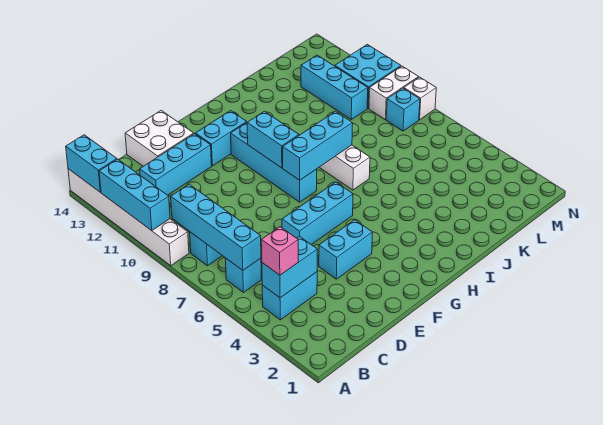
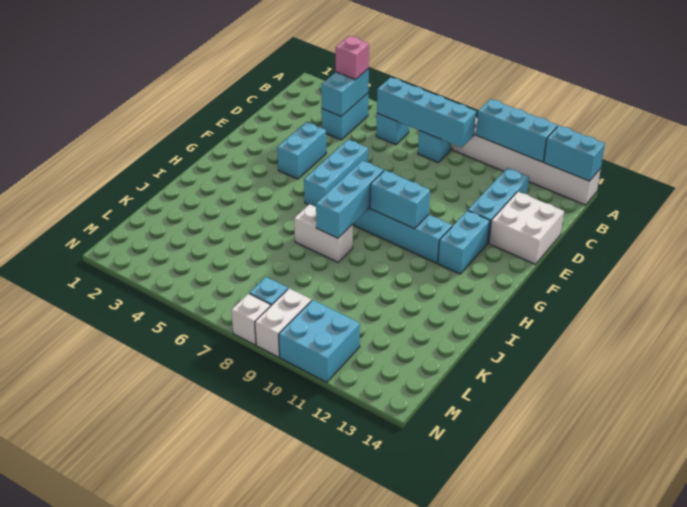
cyan 1x3 brick [301,55,368,119] -> none

